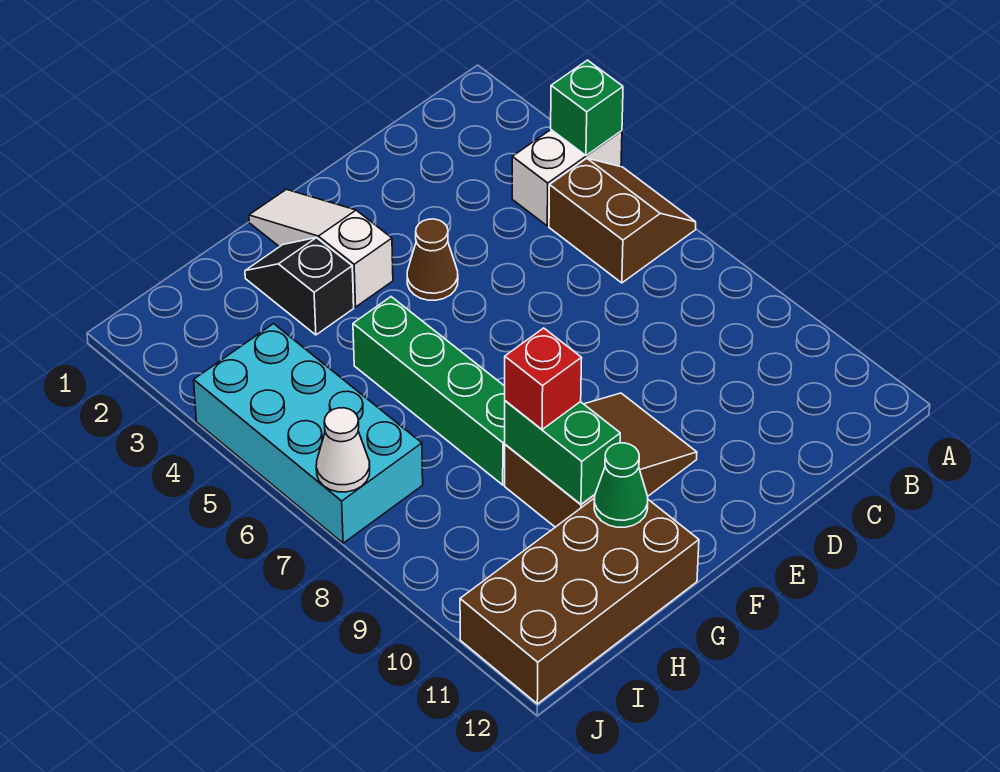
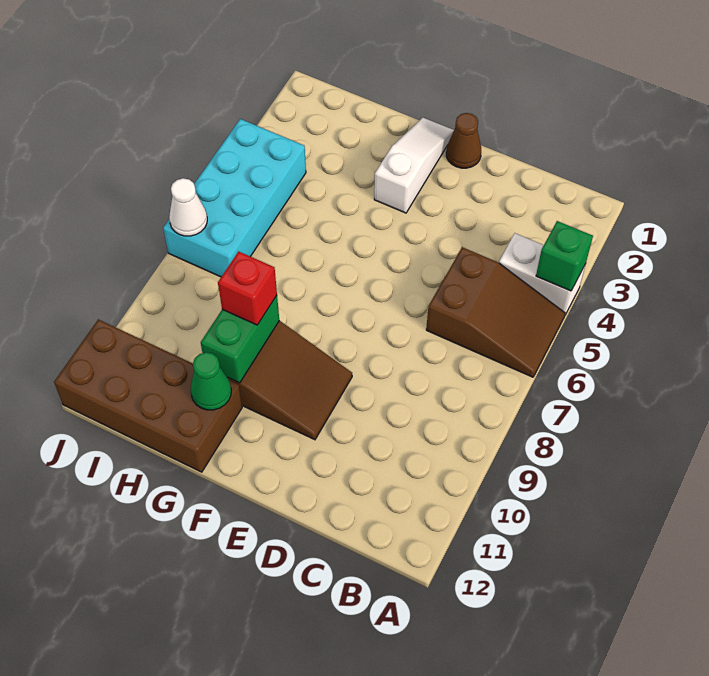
brown 2x2 slope [549,158,696,283] -> brown 2x3 slope [426,247,565,377]
brown 1x1 cone [407,219,458,300] -> brown 1x1 cone moved to [446,113,481,168]
black 1x2 slope [245,238,354,335] -> none
green 1x4 brick [353,297,505,485] -> none

